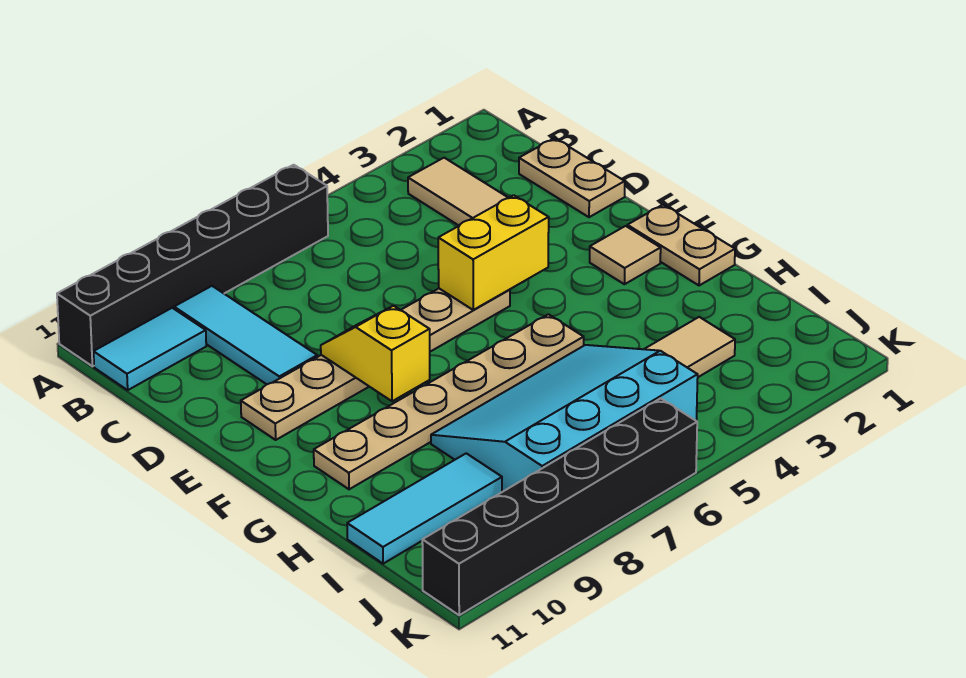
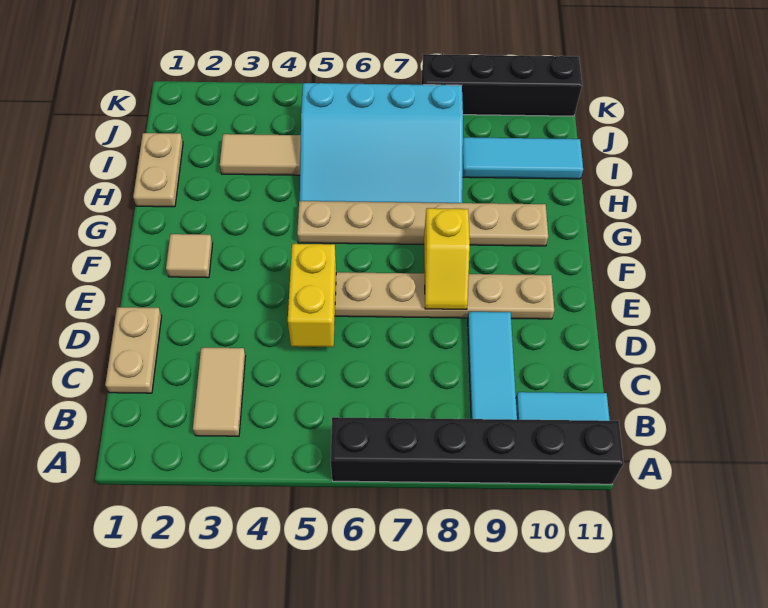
yellow 1x2 brick [438,195,549,310] -> yellow 1x2 brick turned to [288,244,336,347]
tan 1x2 plate [627,205,735,286] -> tan 1x2 plate moved to [133,133,183,207]
black 1x6 brick [422,398,697,615] -> black 1x4 brick [421,54,582,116]

